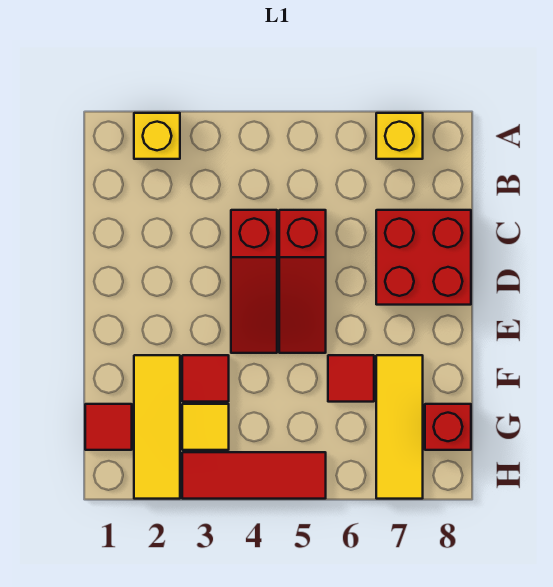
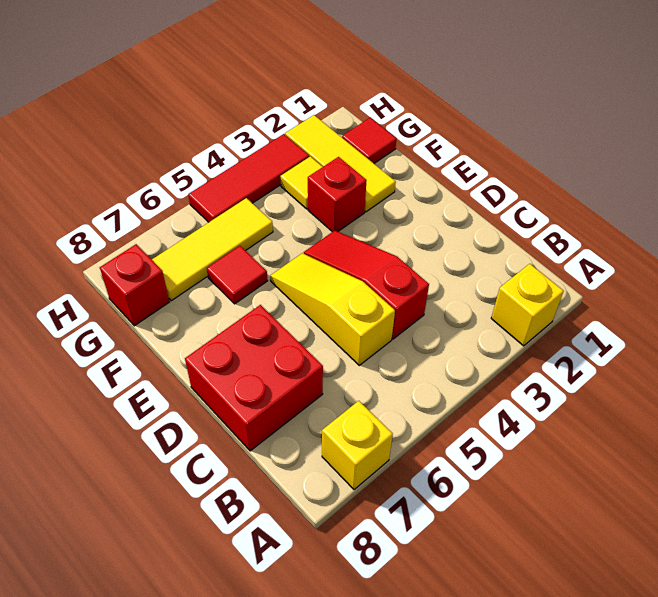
red 1x3 slope [279,210,326,353] -> yellow 1x3 slope [270,253,395,365]
red 1x1 tile [182,355,229,402] -> red 1x1 brick [308,157,367,232]
yellow 1x3 tile [376,355,423,499] -> yellow 1x3 tile turned to [152,198,273,301]

